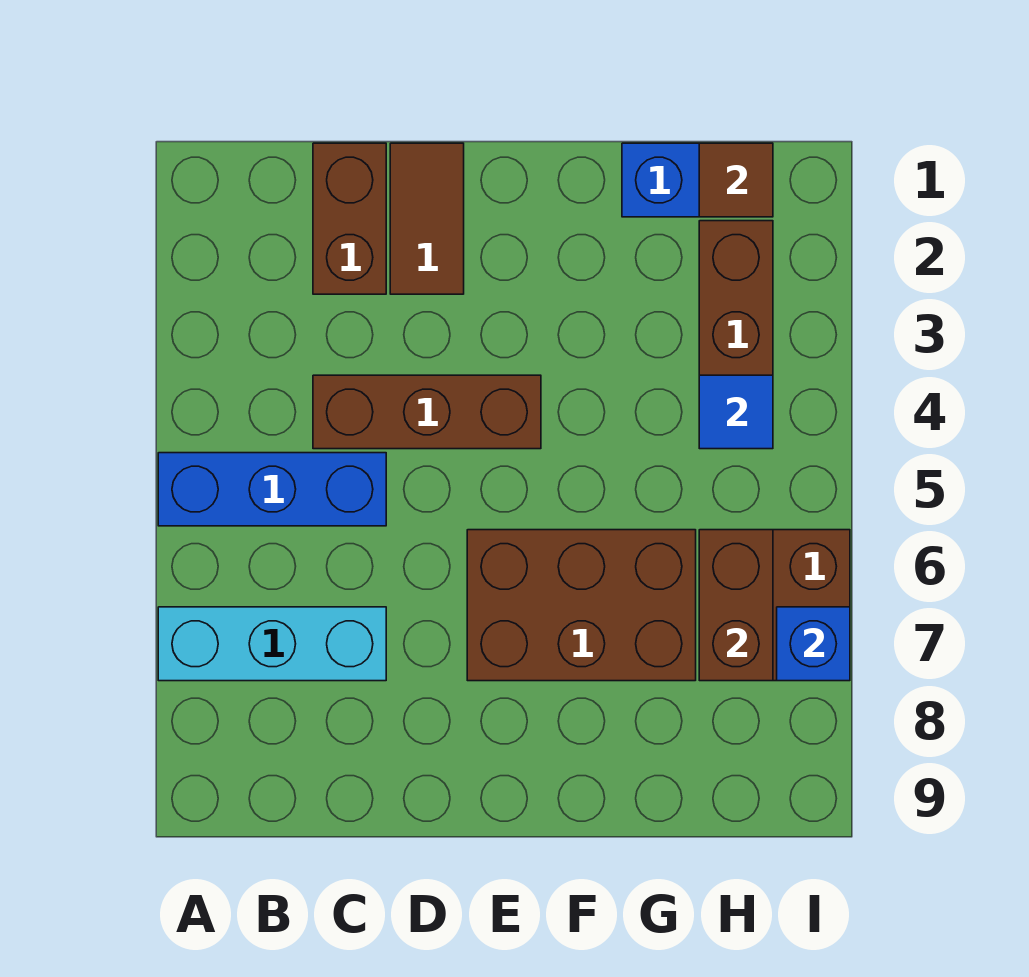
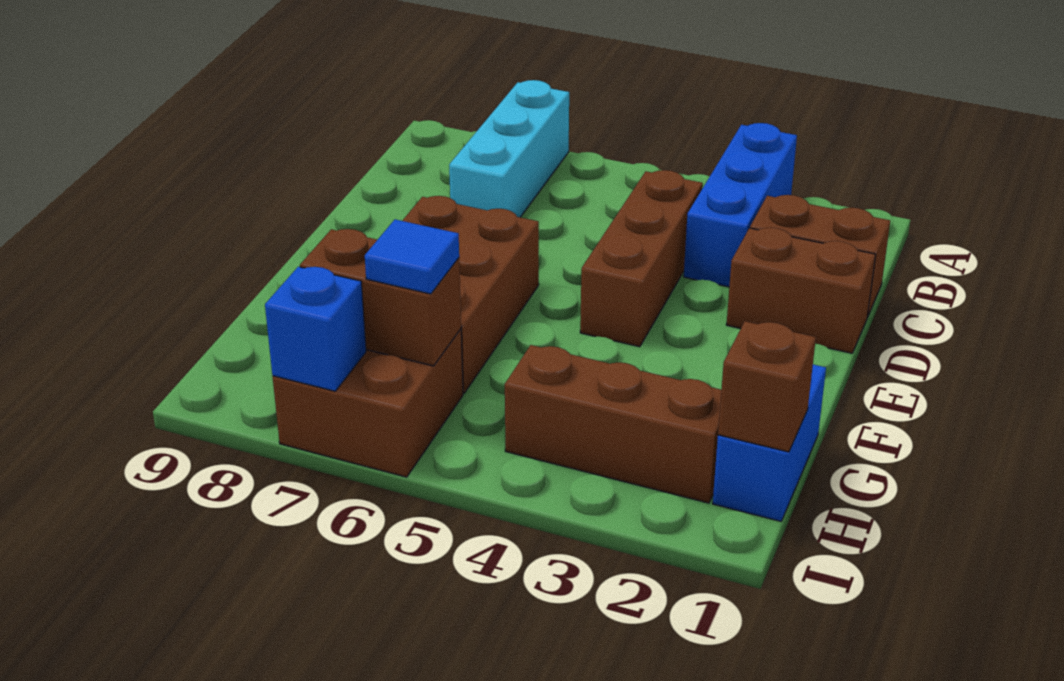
blue 1x3 brick [158,453,386,526] -> blue 1x3 brick moved to [684,123,797,287]
brown 1x2 tile [390,143,464,294] -> brown 1x2 brick [726,228,876,353]
brown 1x1 tile [699,143,773,217] -> brown 1x1 brick [718,321,816,452]
blue 1x1 tile [699,375,773,449] -> blue 1x1 tile moved to [365,219,459,294]

